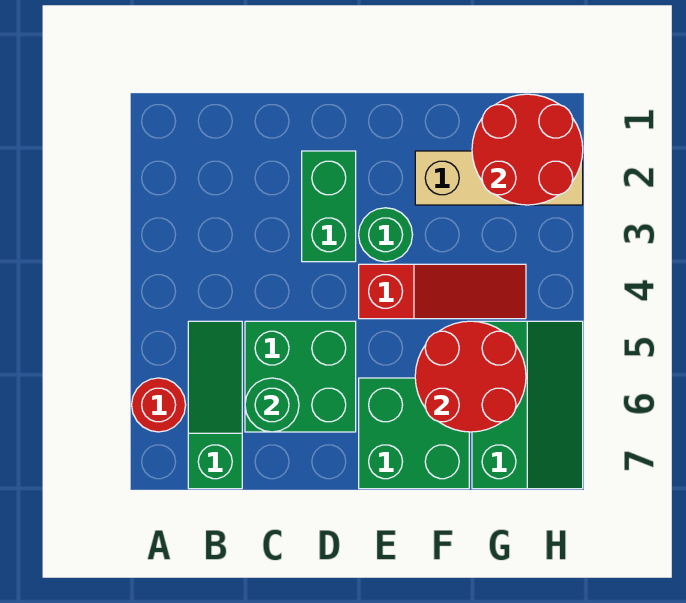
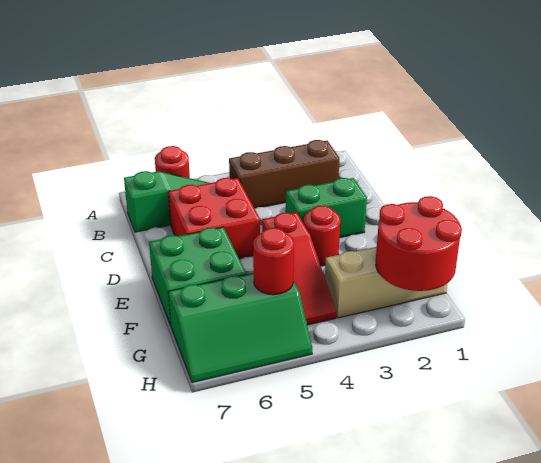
none -> brown 1x3 brick [229,140,339,209]
green 2x2 brick [245,321,356,432] -> red 2x2 brick [168,178,260,259]
green 1x1 round brick [245,378,299,432] -> none
green 1x1 round brick [359,208,413,262] -> red 1x1 round brick [304,206,340,266]
tan 1x3 brick [415,151,583,205] -> tan 1x3 brick turned to [325,247,447,318]
red 2x2 round brick [415,321,526,432] -> red 1x1 round brick [253,228,294,295]

